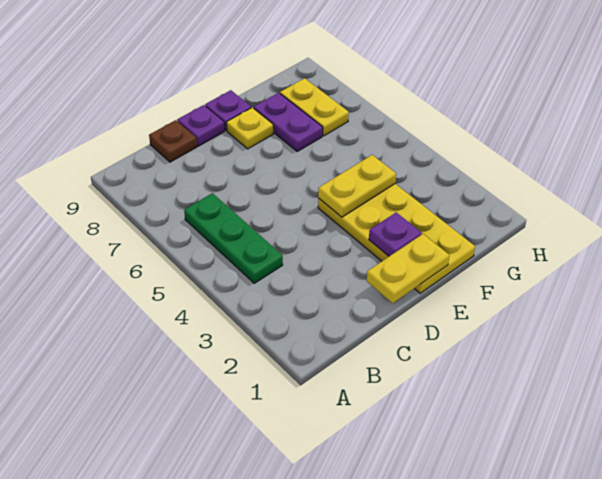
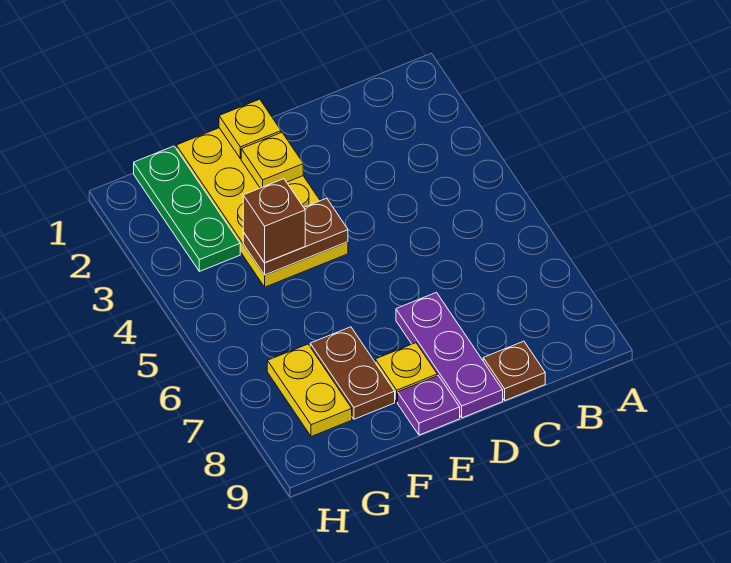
green 1x3 plate [184,193,283,283] -> green 1x3 plate moved to [134,146,240,271]
yellow 1x2 plate [367,234,449,303] -> yellow 1x1 plate [219,99,281,159]
purple 1x1 plate [177,105,225,146] -> purple 1x3 plate [396,292,503,418]
purple 1x1 plate [369,212,422,256] -> yellow 1x1 plate [241,132,303,188]
yellow 1x2 plate [318,155,396,217] -> brown 1x2 plate [243,198,348,275]
none -> brown 1x1 brick [243,179,305,263]
purple 1x2 plate [254,93,323,151] -> brown 1x2 plate [310,327,395,419]

